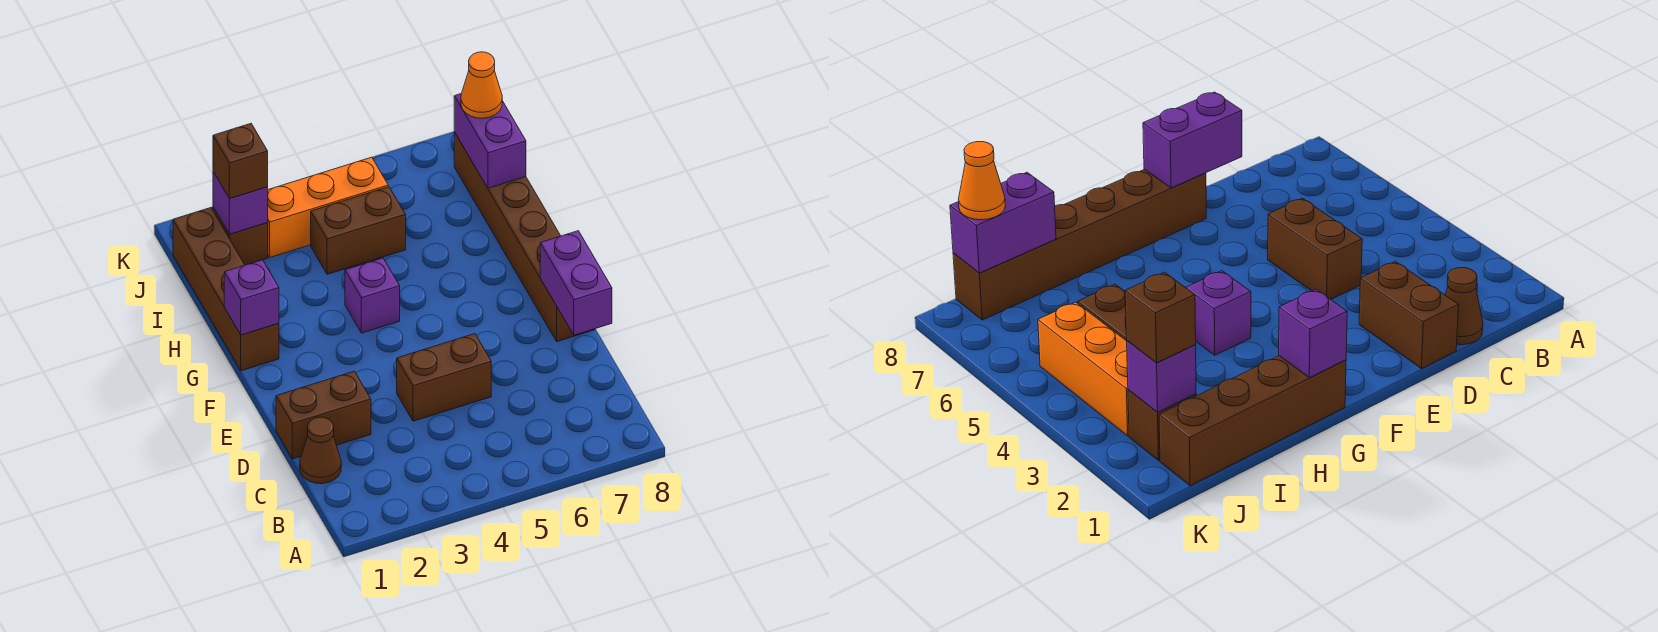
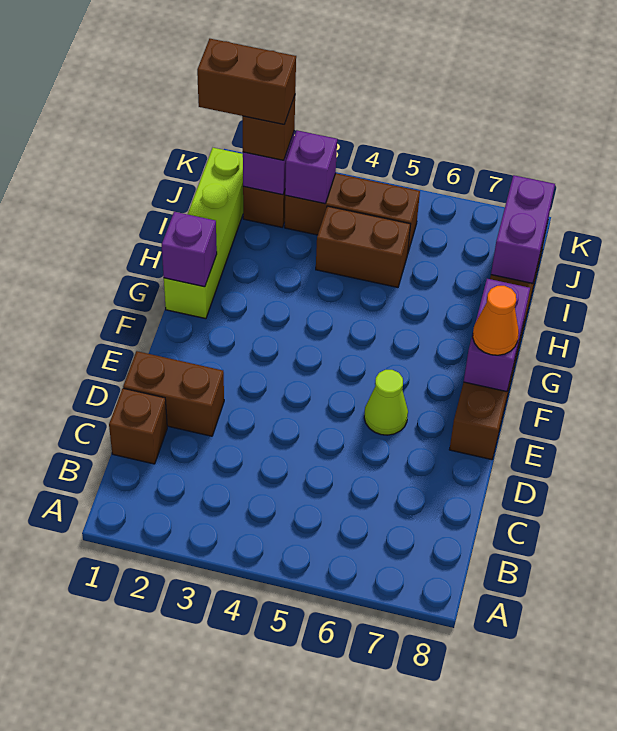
brown 1x1 cone [300,417,341,484] -> brown 1x1 brick [109,388,167,464]
brown 1x2 brick [397,334,491,421] -> brown 1x2 brick moved to [197,39,296,124]
purple 1x2 brick [540,231,612,335] -> purple 1x2 brick moved to [464,279,530,392]
none -> lime 1x1 cone [364,370,408,435]
brown 1x4 brick [173,208,279,371] -> lime 1x4 brick [164,148,243,319]
purple 1x1 brick [345,258,400,333] -> purple 1x1 brick moved to [285,131,337,204]
orange 1x3 brick [268,157,388,257] -> brown 1x3 brick [285,173,420,252]
orange 1x1 cone [461,52,502,118] -> orange 1x1 cone moved to [473,286,519,355]

